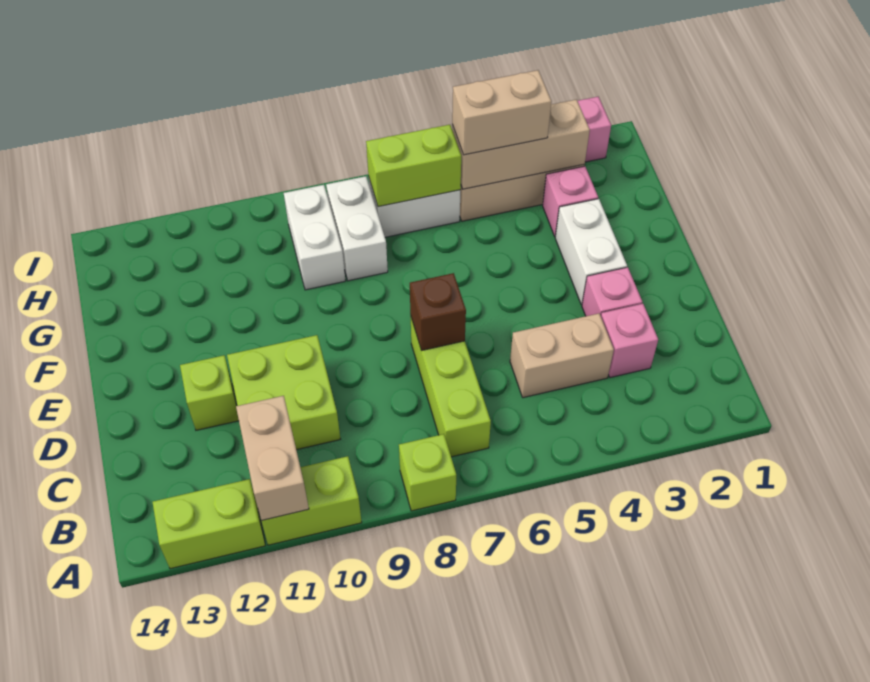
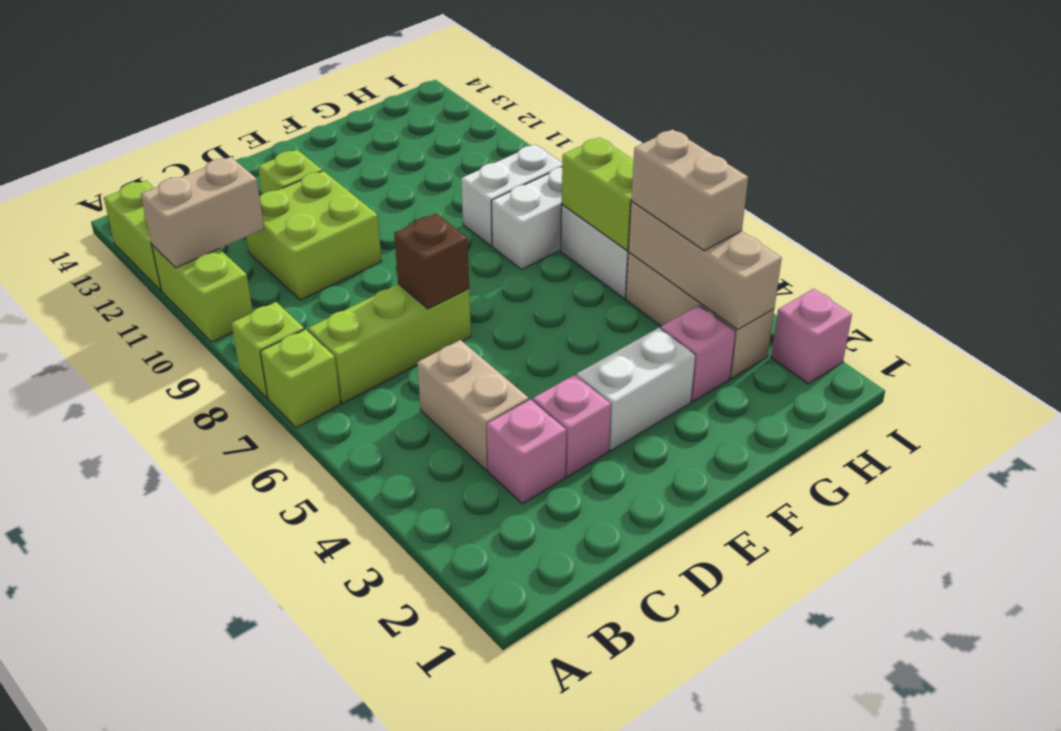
none -> lime 1x1 brick [260,329,340,428]

